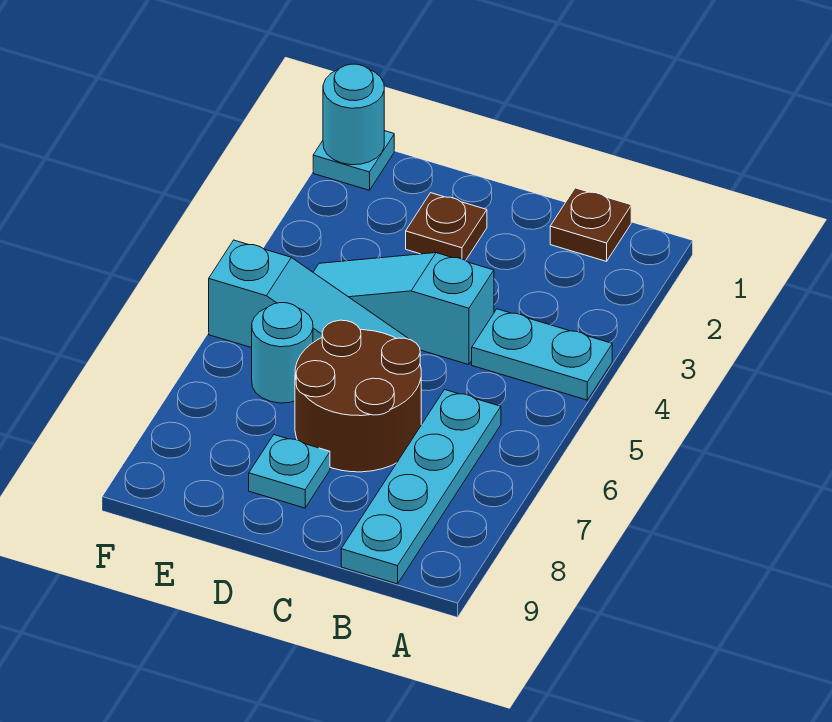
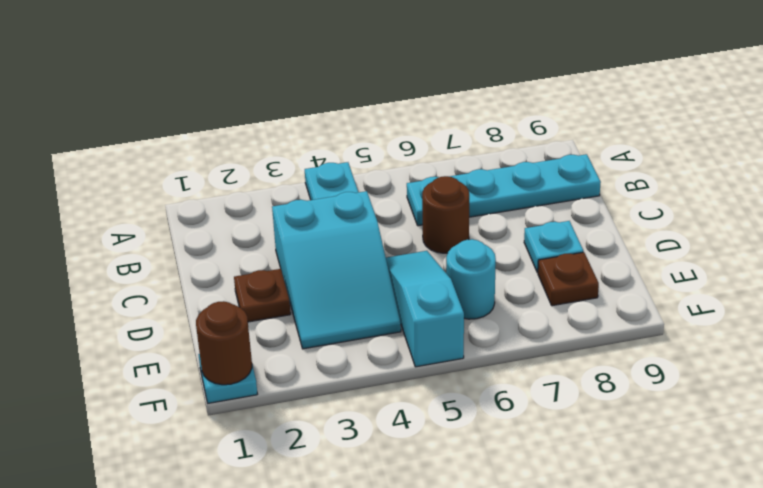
brown 1x1 plate [550,188,631,261] -> brown 1x1 plate moved to [538,252,599,306]
cyan 1x3 slope [313,253,494,365] -> cyan 2x3 slope [272,191,401,349]
brown 2x2 round brick [295,320,421,472] -> brown 1x1 round brick [422,176,469,253]
cyan 1x1 round brick [323,64,384,165] -> brown 1x1 round brick [196,301,252,385]

